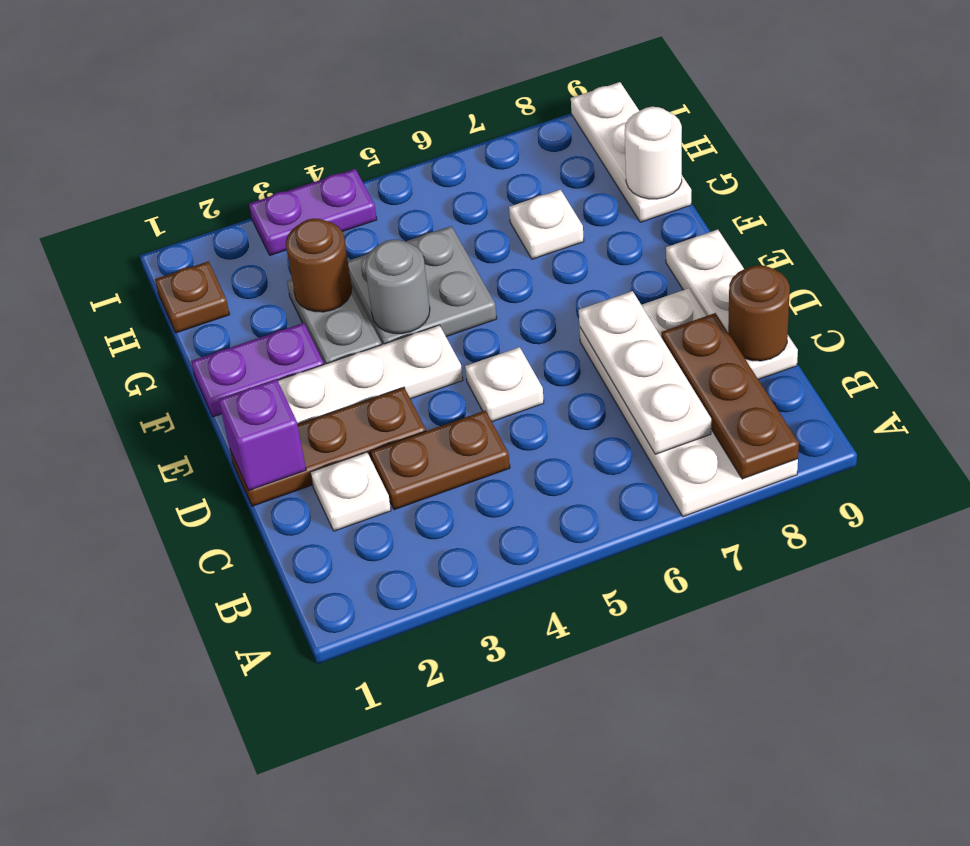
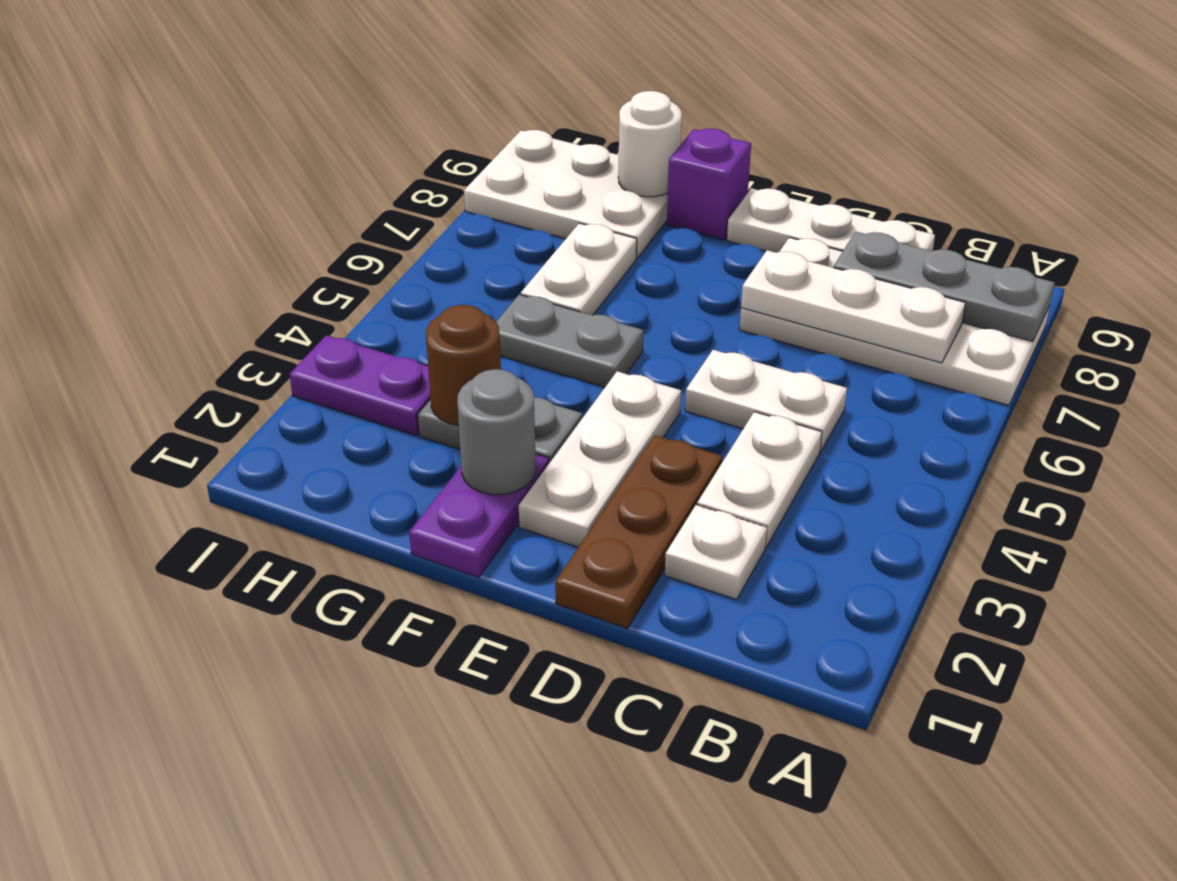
brown 1x3 plate [661,313,799,479] -> grey 1x3 plate [833,231,1055,341]
brown 1x2 plate [370,410,510,510] -> white 1x2 plate [697,412,822,547]
brown 1x1 round brick [728,265,790,361] -> none
purple 1x1 brick [219,379,306,490] -> purple 1x1 brick moved to [667,129,751,240]
white 1x1 plate [465,347,544,422] -> white 1x2 plate [685,350,847,452]
grey 2x2 plate [348,226,497,345] -> grey 1x2 plate [496,295,643,387]
grey 1x1 round brick [365,240,430,334] -> grey 1x1 round brick moved to [457,369,536,495]
white 1x1 plate [509,190,584,259] -> white 1x2 plate [520,223,637,315]
white 1x3 plate [571,82,691,222] -> white 2x3 plate [464,130,668,258]
brown 1x1 plate [155,261,230,333] -> none
purple 1x2 plate [249,169,377,255] -> purple 1x2 plate turned to [289,335,431,435]

